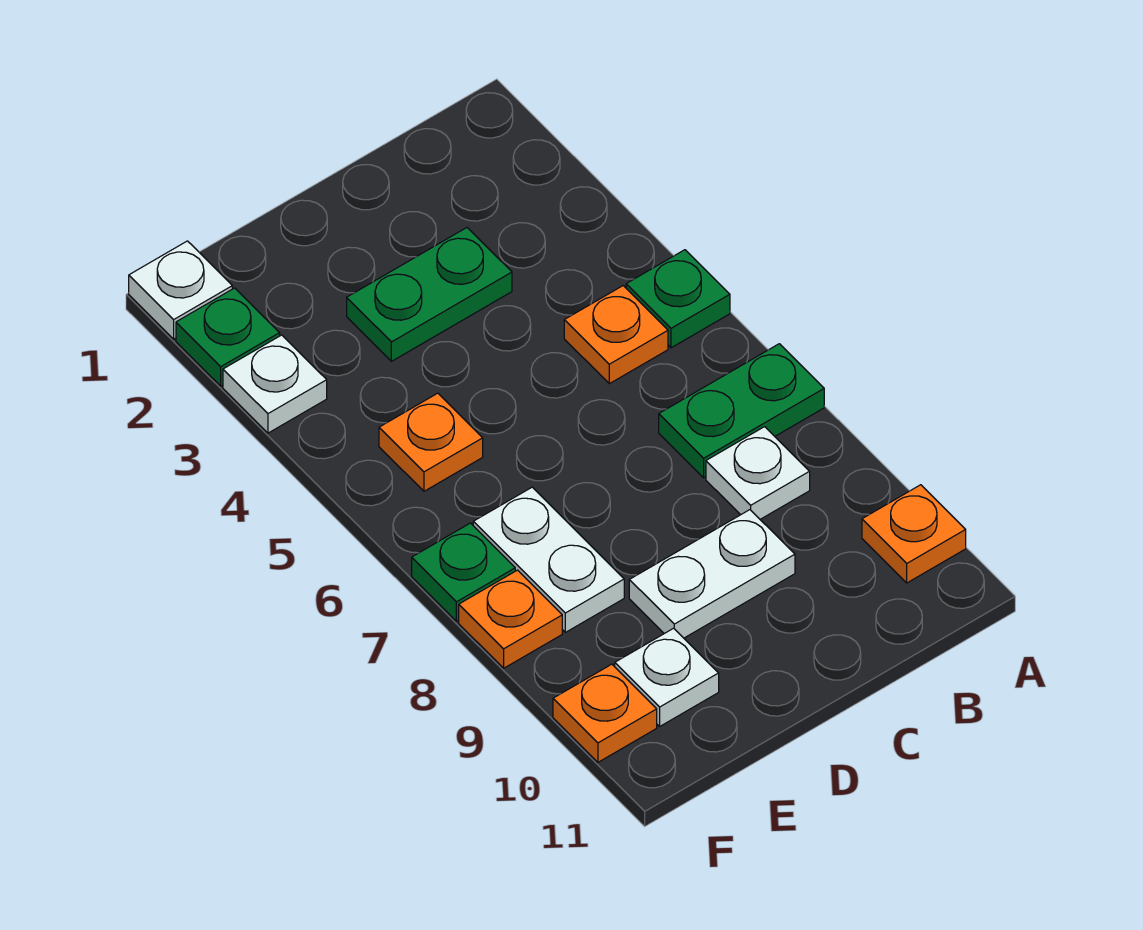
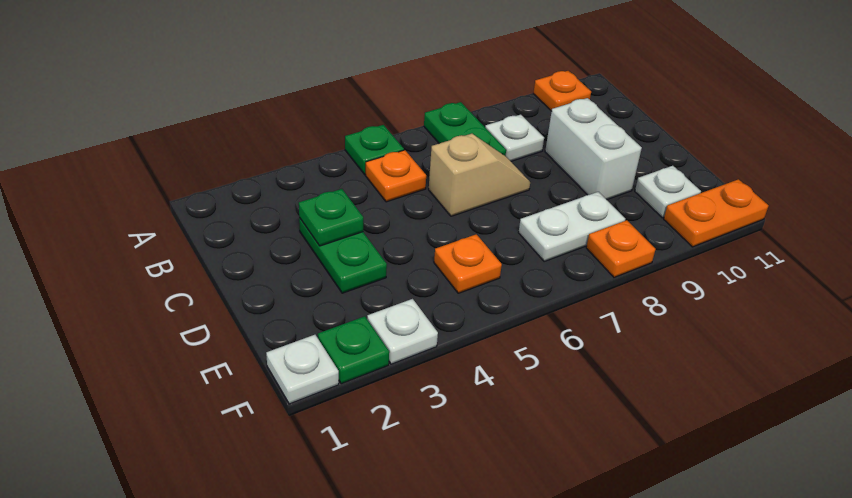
none -> tan 1x2 slope [429,134,530,216]
white 1x2 plate [629,510,795,638] -> white 1x2 brick [545,98,642,200]
green 1x1 plate [412,523,515,621] -> green 1x1 plate moved to [299,189,363,246]
orange 1x1 plate [553,664,657,762] -> orange 1x2 plate [664,179,768,247]

